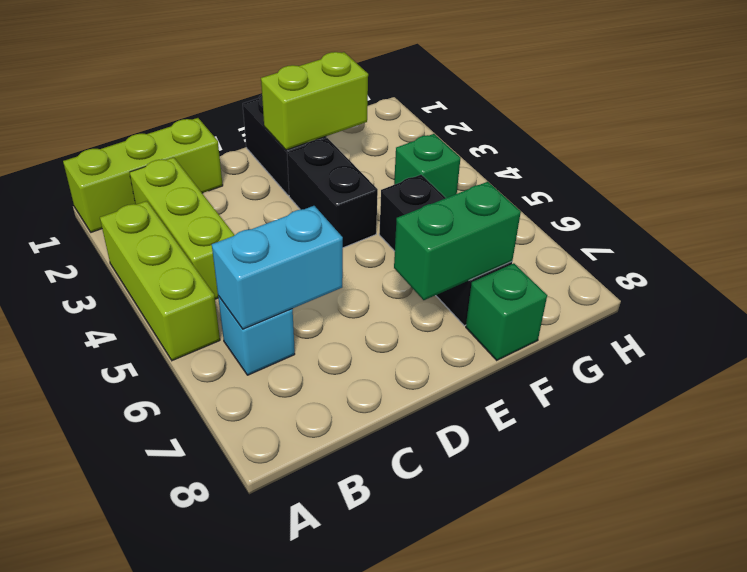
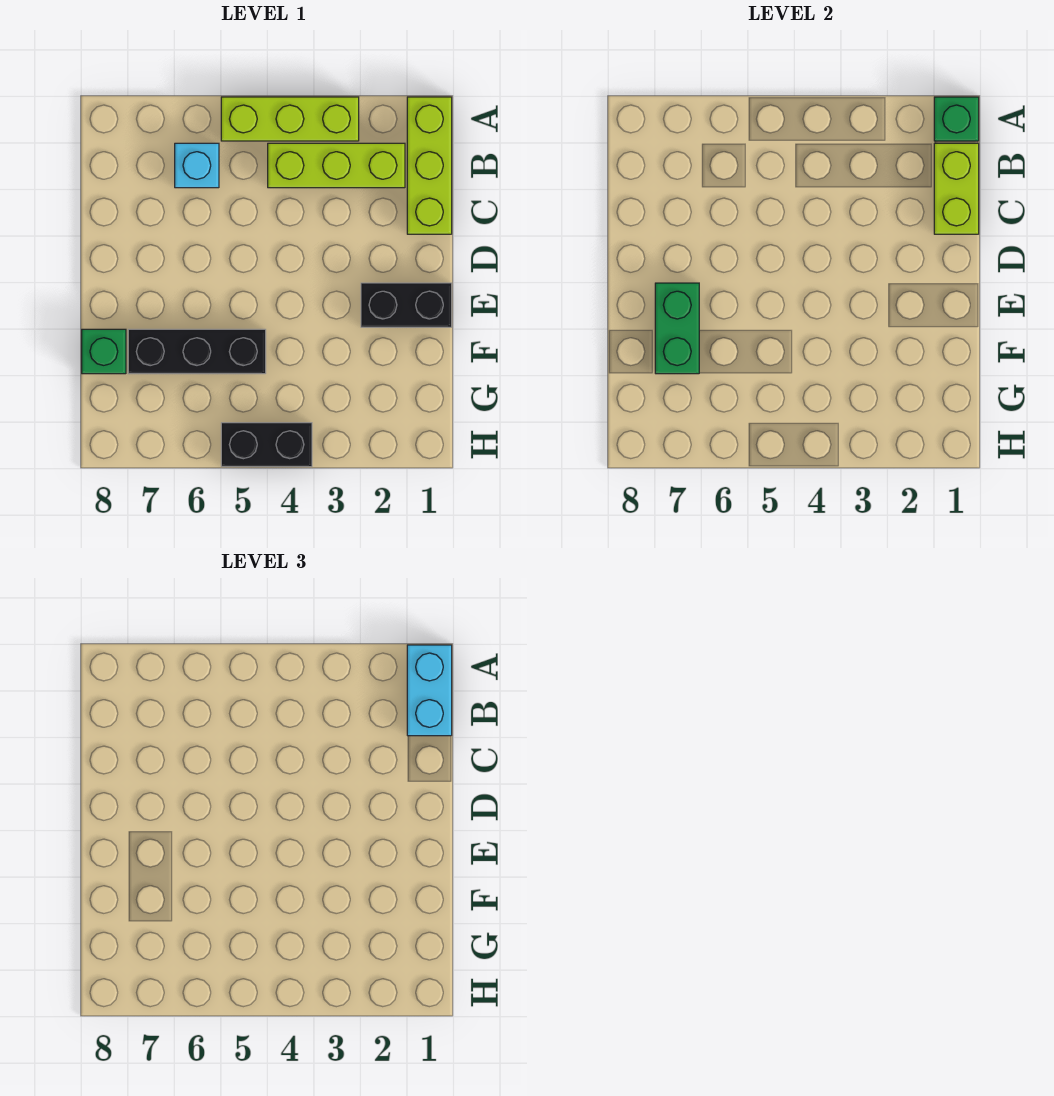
cyan 1x2 brick [212,206,343,329] -> cyan 1x2 brick moved to [407,645,452,736]
lime 1x2 brick [261,52,368,150] -> lime 1x2 brick moved to [934,143,979,234]
black 1x2 brick [287,138,378,248] -> black 1x2 brick moved to [221,423,312,467]
green 1x1 brick [394,134,460,198] -> green 1x1 brick moved to [934,97,979,141]

